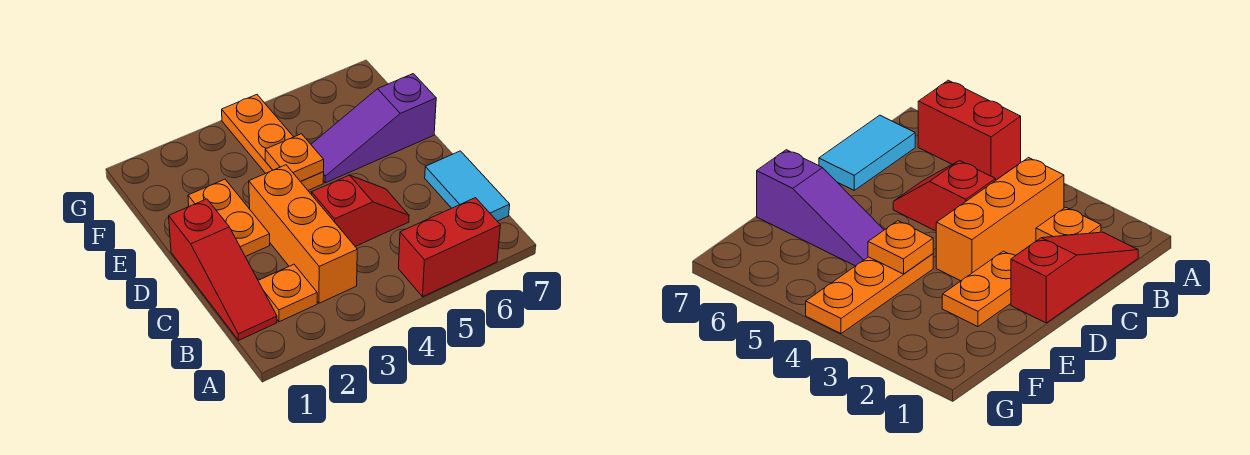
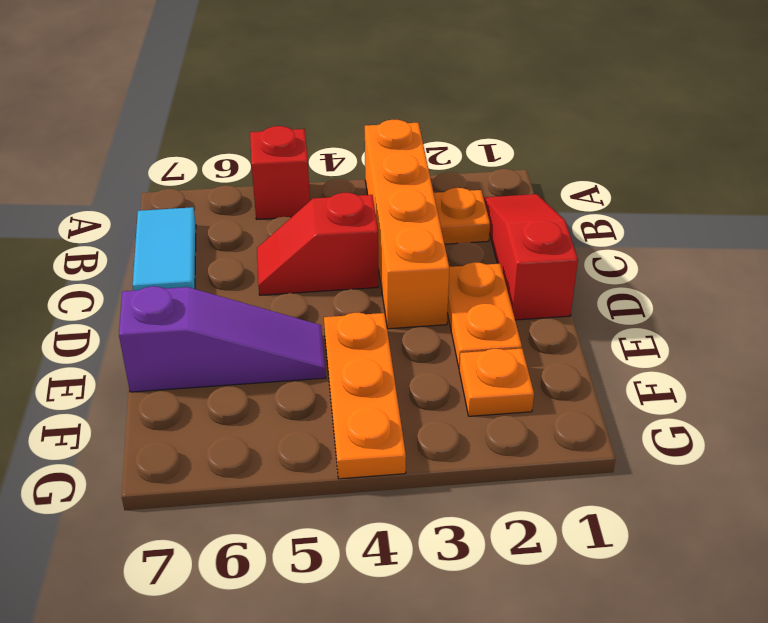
red 1x2 brick [399,198,500,297] -> red 1x1 brick [250,126,310,219]
orange 1x3 brick [249,165,357,303] -> orange 1x4 brick [365,120,449,329]
orange 1x1 plate [265,134,324,182] -> orange 1x1 plate moved to [459,349,534,416]

